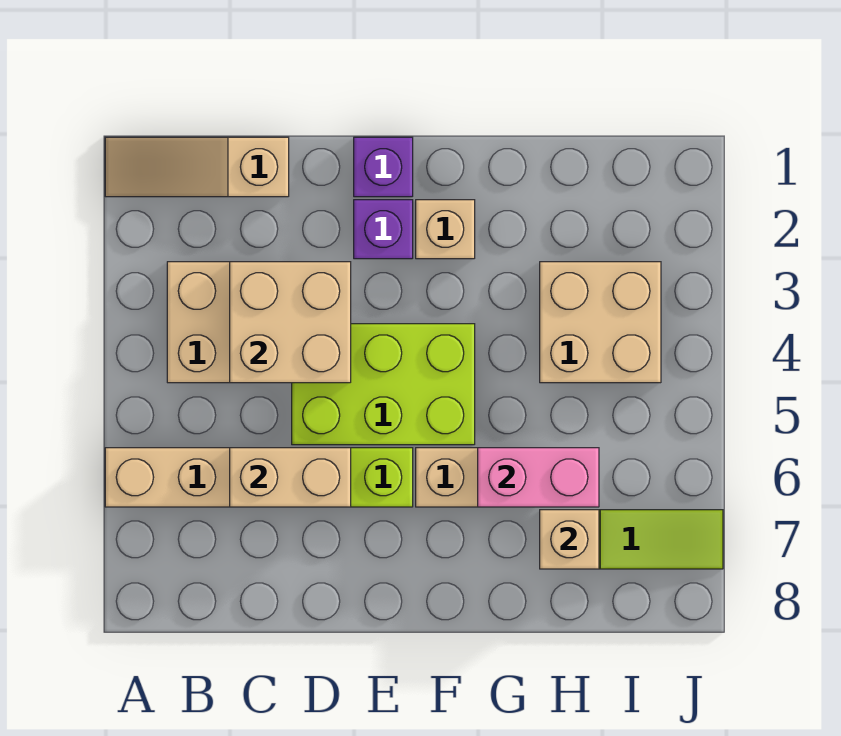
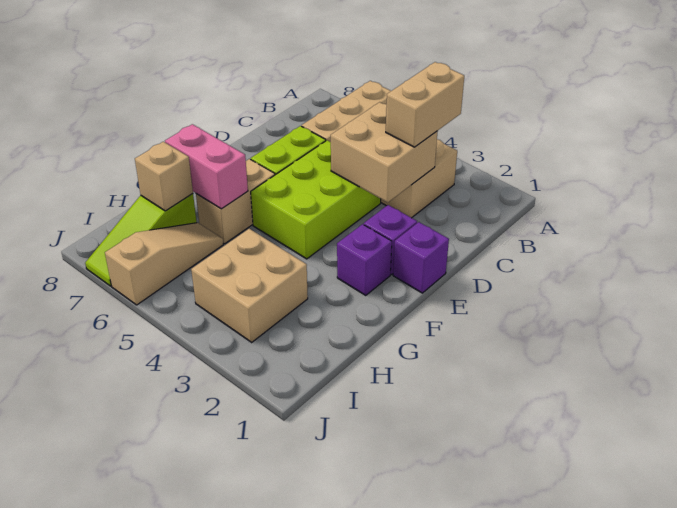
tan 1x3 slope [105,137,289,197] -> tan 1x3 slope moved to [105,223,223,305]
tan 1x2 brick [230,448,351,507] -> tan 1x2 brick moved to [386,62,464,147]
tan 1x1 brick [416,200,475,259] -> purple 1x1 brick [337,224,392,295]
pink 1x2 brick [478,448,599,507] -> pink 1x2 brick turned to [165,124,248,209]

